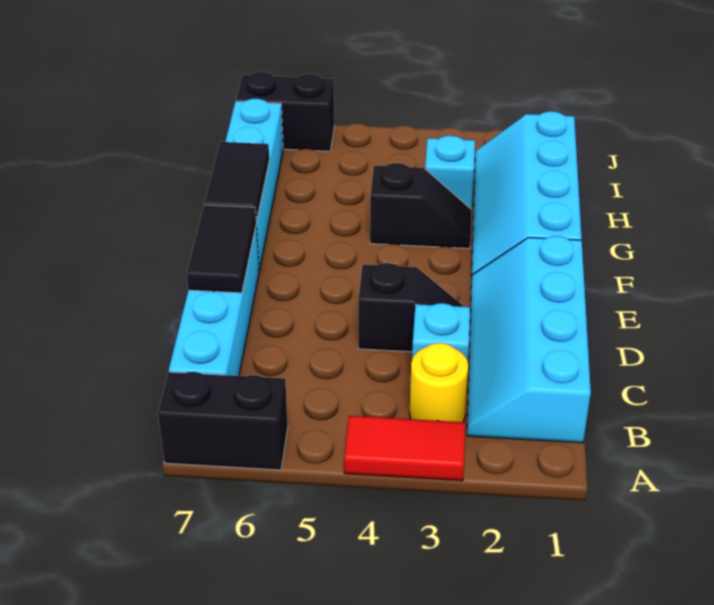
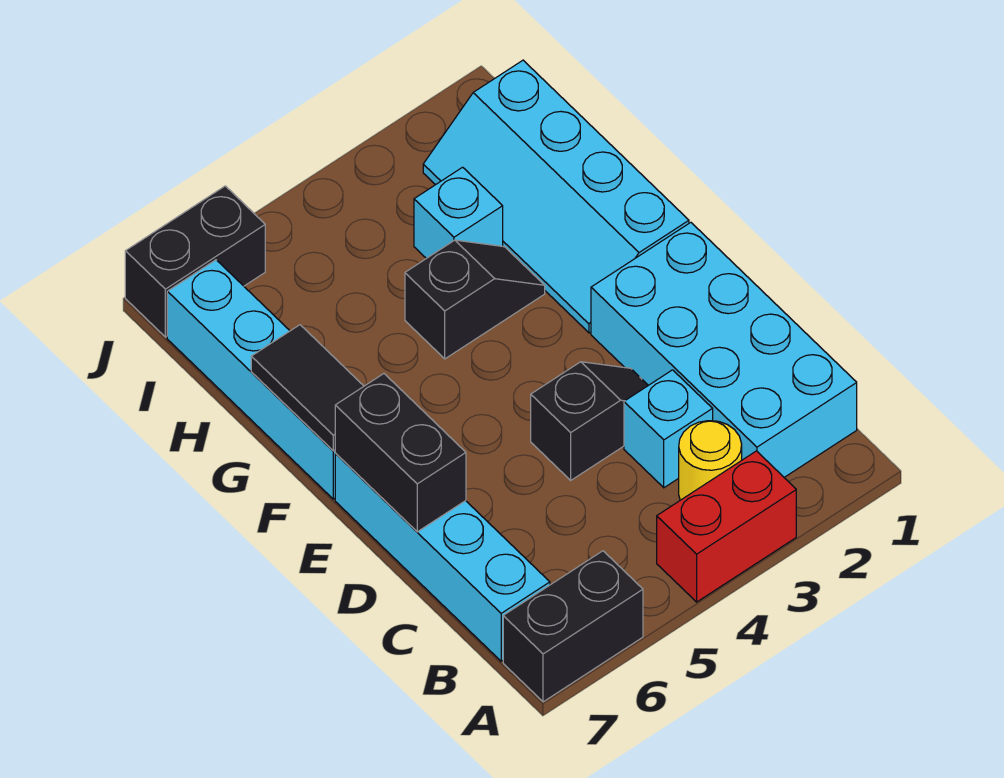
red 1x2 tile [344,416,465,481] -> red 1x2 brick [657,451,796,602]
cyan 2x4 slope [467,236,591,443] -> cyan 2x4 brick [591,223,857,477]
black 1x2 tile [187,205,256,293] -> black 1x2 brick [335,374,466,532]

